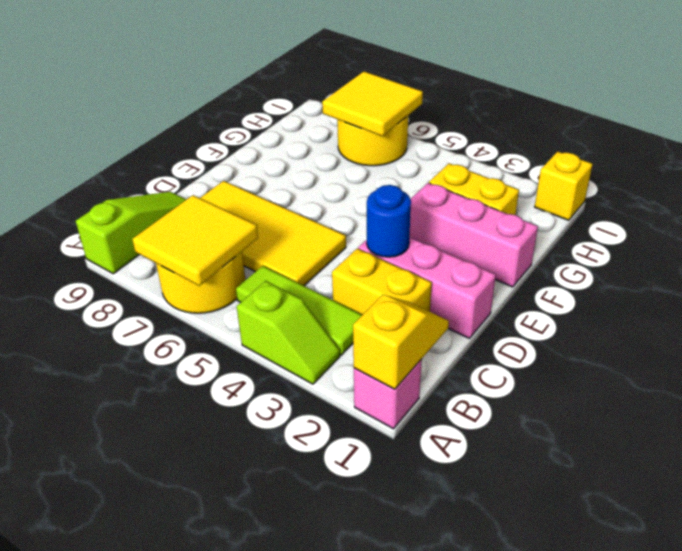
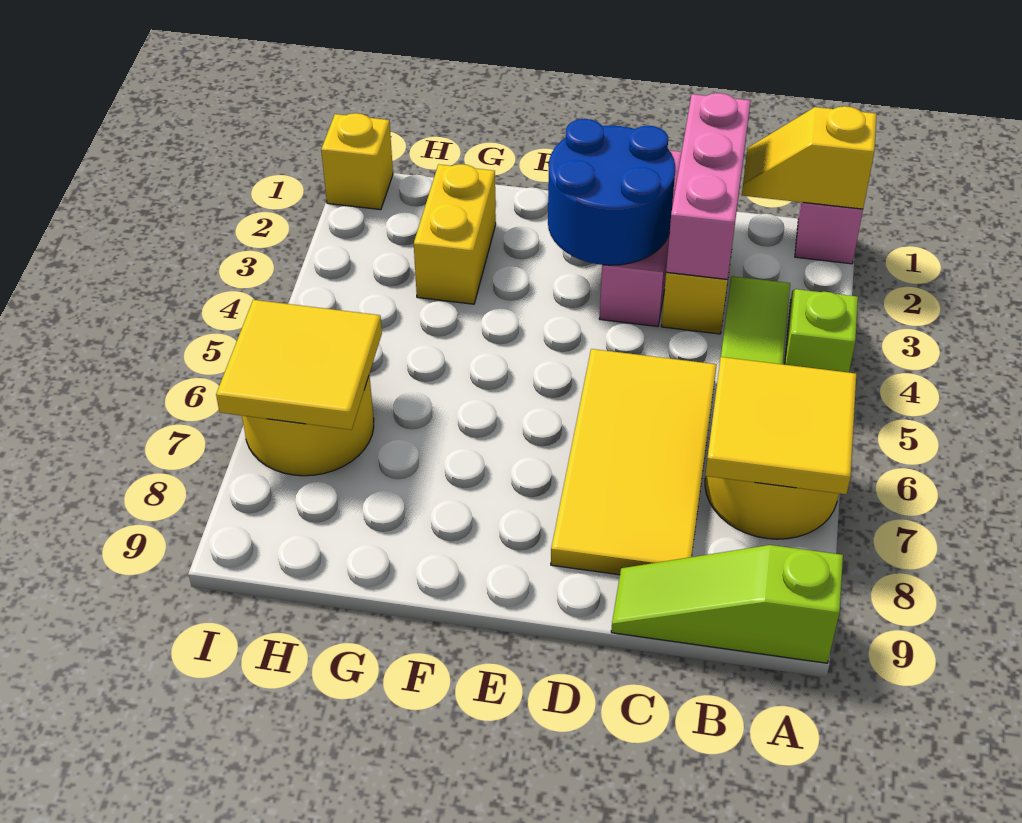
blue 1x1 round brick [367,185,411,257] -> blue 2x2 round brick [548,119,675,265]
pink 1x3 brick [409,183,538,287] -> pink 1x3 brick moved to [666,93,751,279]

